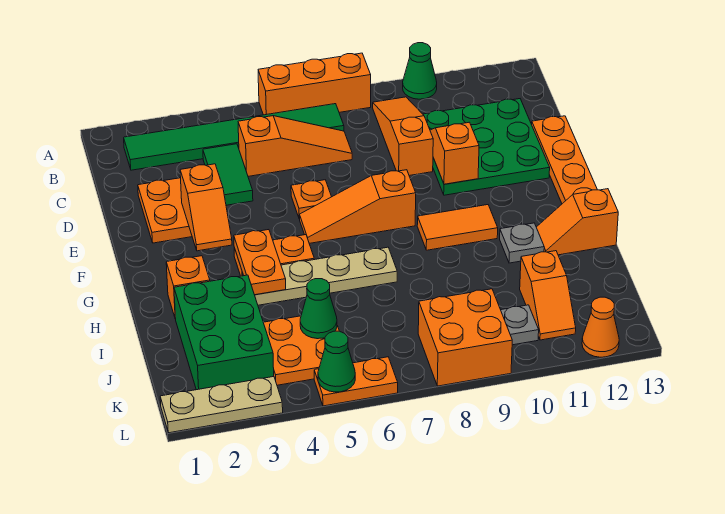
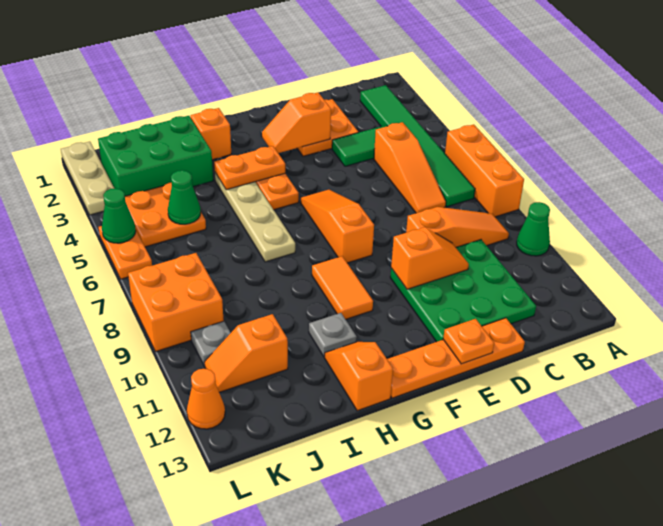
orange 1x1 plate [291,180,331,219] -> orange 1x1 plate moved to [443,319,494,364]

